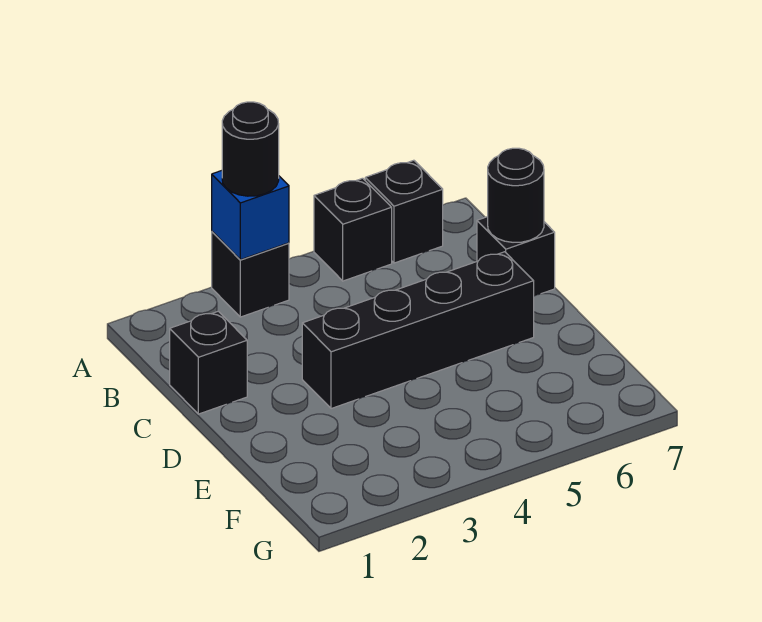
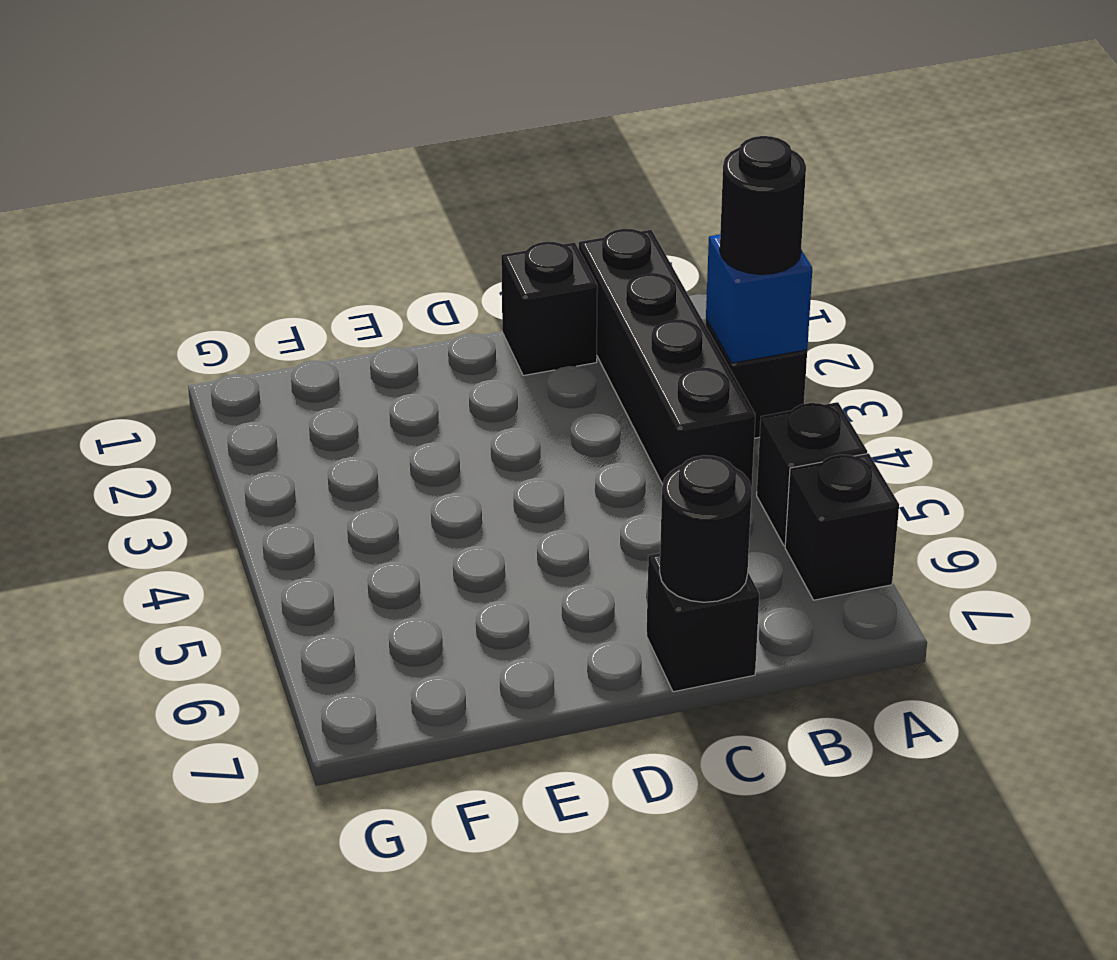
black 1x4 brick [302,252,534,409] -> black 1x4 brick moved to [579,229,755,488]

